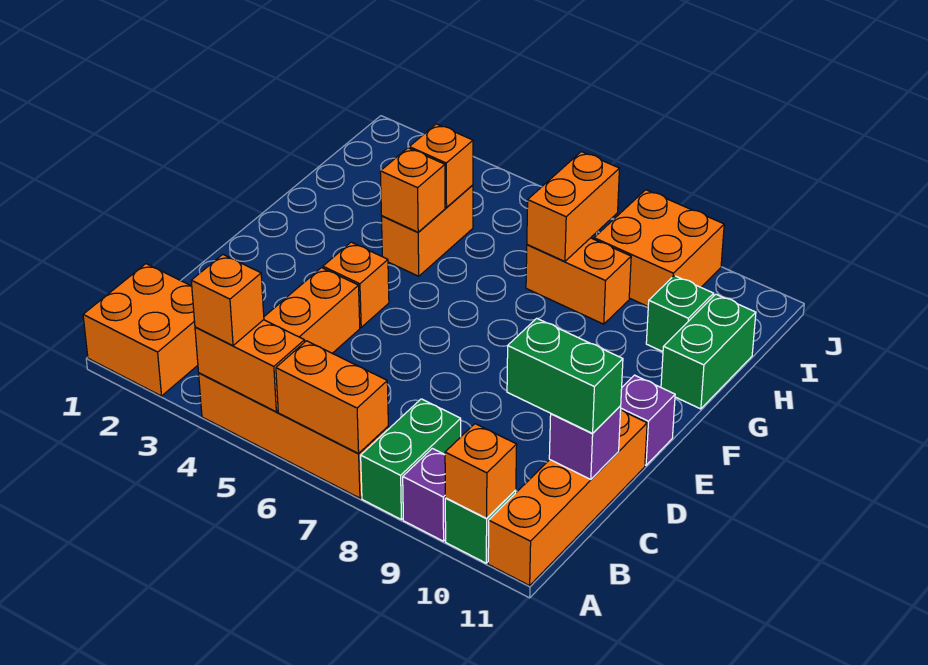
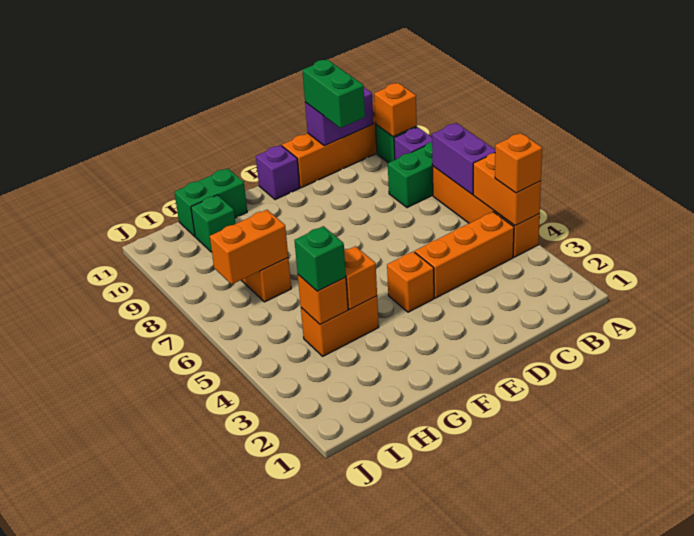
orange 2x2 brick [83,264,198,396] -> none
orange 1x2 brick [276,341,388,453] -> purple 1x2 brick [432,123,495,194]
purple 1x1 brick [549,406,621,479] -> purple 1x2 brick [305,88,374,146]
none -> green 1x1 brick [294,226,346,291]
orange 2x2 brick [594,190,724,306] -> none

